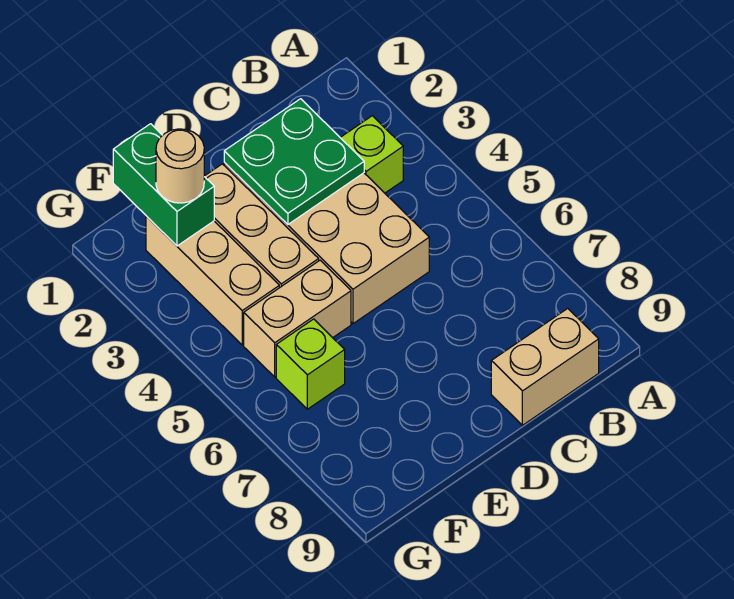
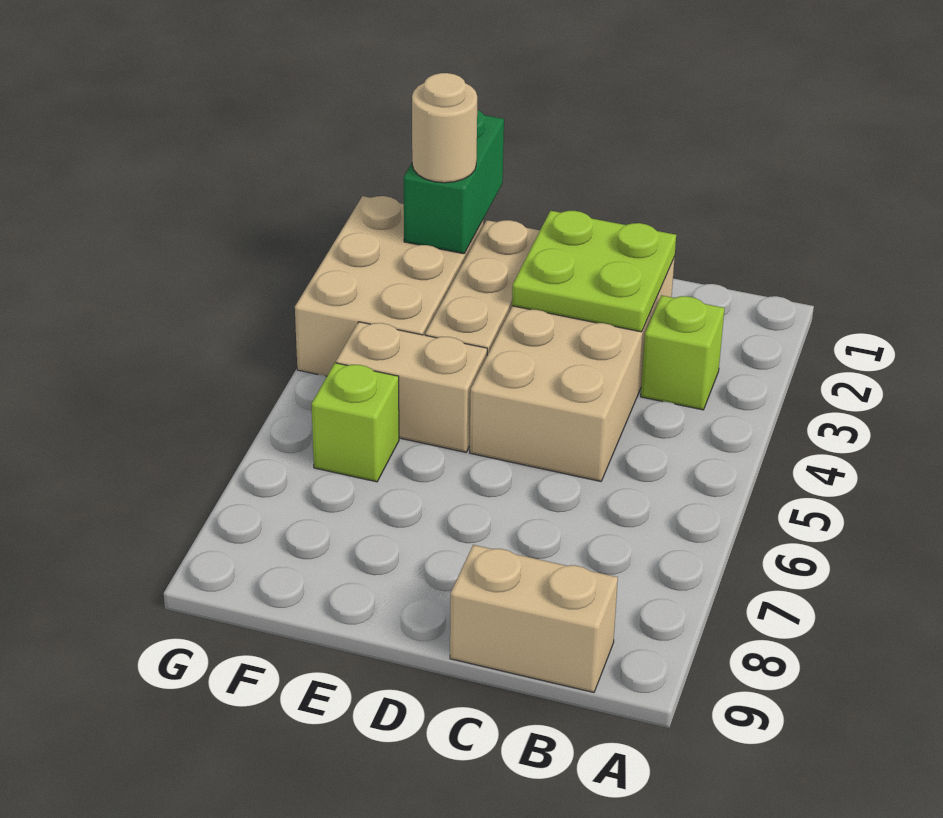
green 2x2 plate [224,99,364,224] -> lime 2x2 plate [512,211,676,332]
tan 1x3 brick [146,216,279,345] -> tan 2x3 brick [295,196,483,376]

